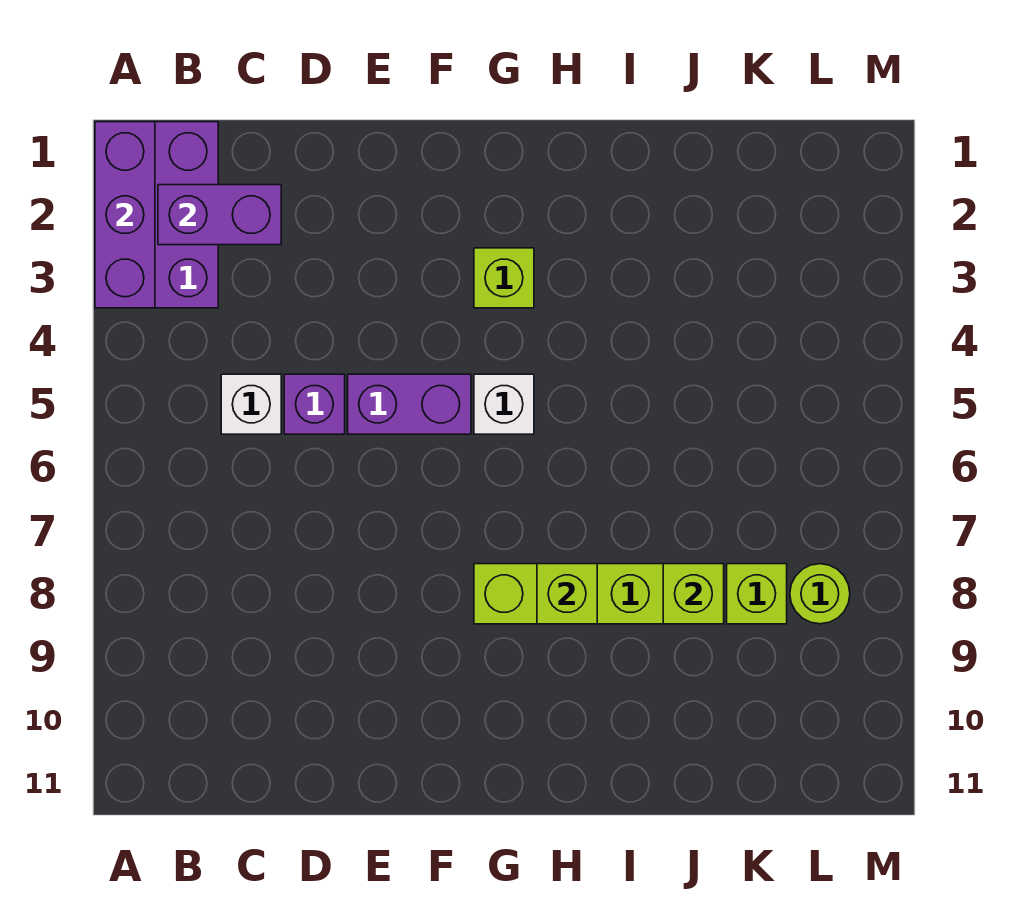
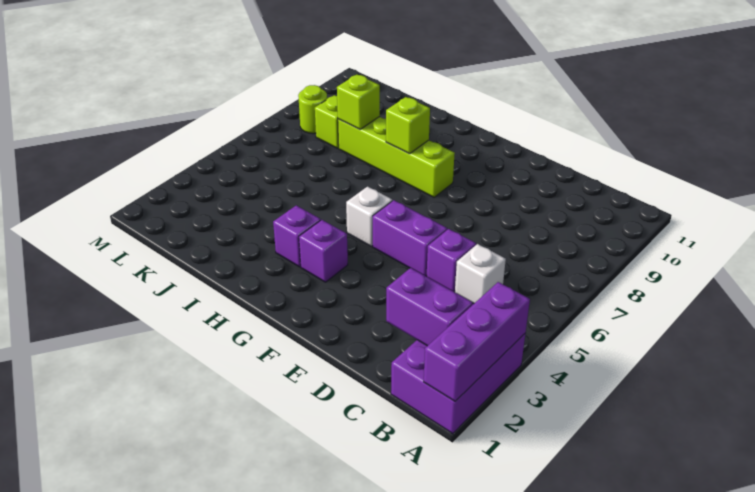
lime 1x1 brick [474,248,534,308] -> purple 1x1 brick [299,220,348,282]
none -> purple 1x1 brick [273,205,321,267]

